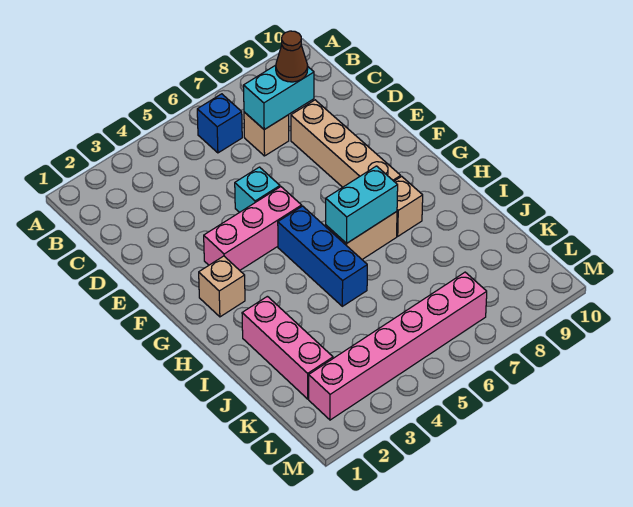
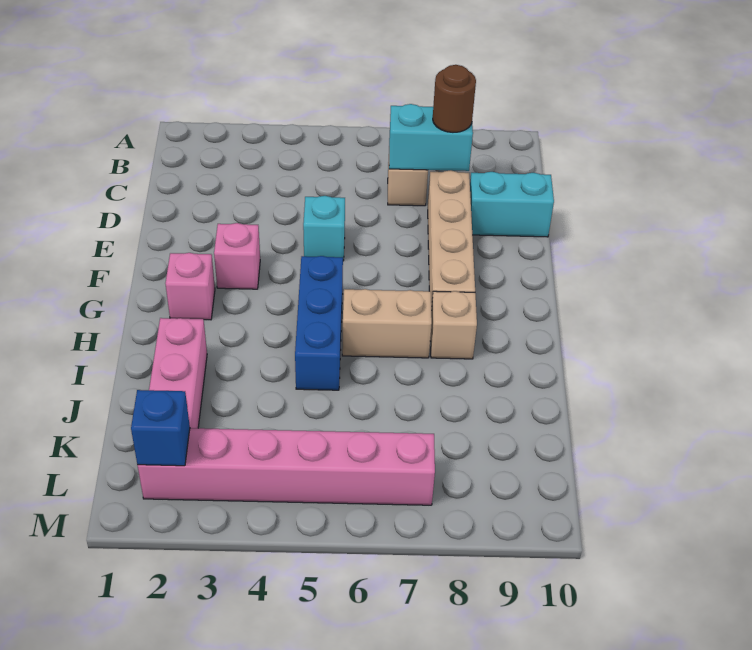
blue 1x1 brick [197,94,242,153] -> blue 1x1 brick moved to [131,390,190,466]
brown 1x1 cone [276,31,308,82] -> brown 1x1 round brick [433,65,476,132]
pink 1x3 brick [204,187,302,270] -> pink 1x1 brick [214,223,260,289]
tan 1x1 brick [199,256,245,317] -> pink 1x1 brick [165,253,215,320]
cyan 1x2 brick [326,166,398,243] -> cyan 1x2 brick moved to [470,172,554,237]

